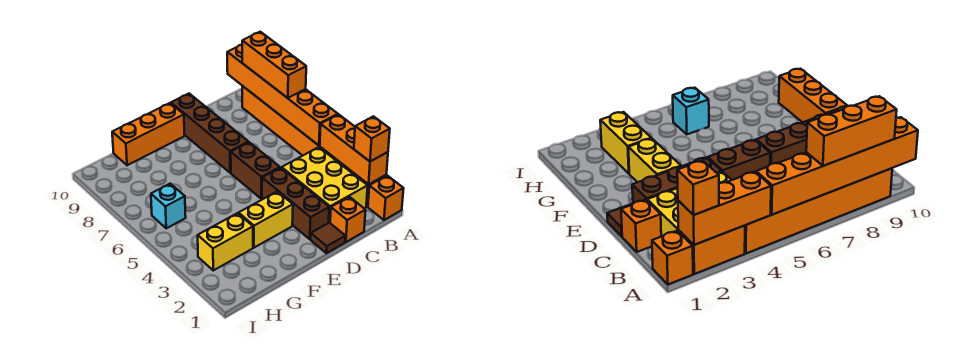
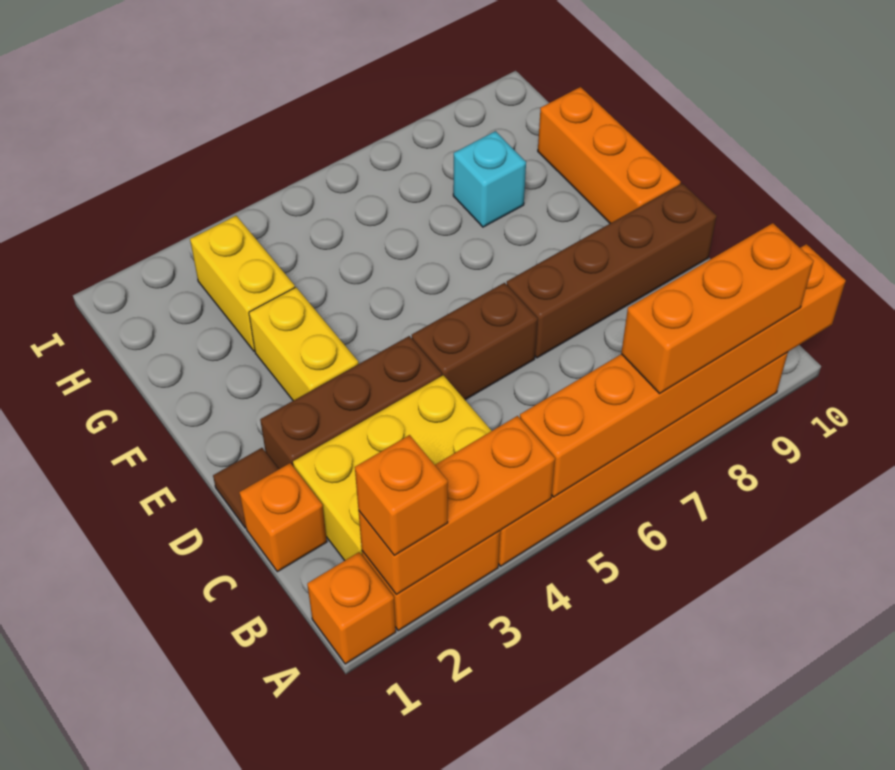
cyan 1x1 brick [151,184,186,228] -> cyan 1x1 brick moved to [453,131,526,227]

